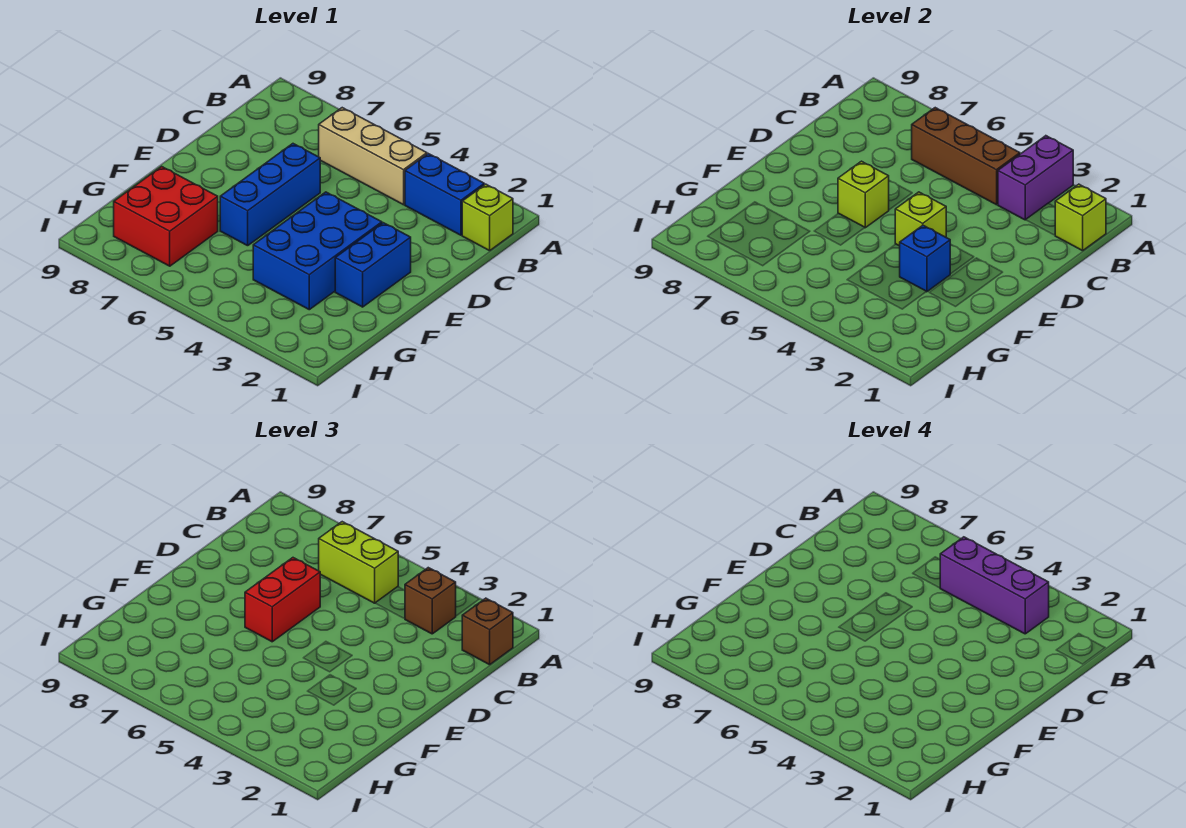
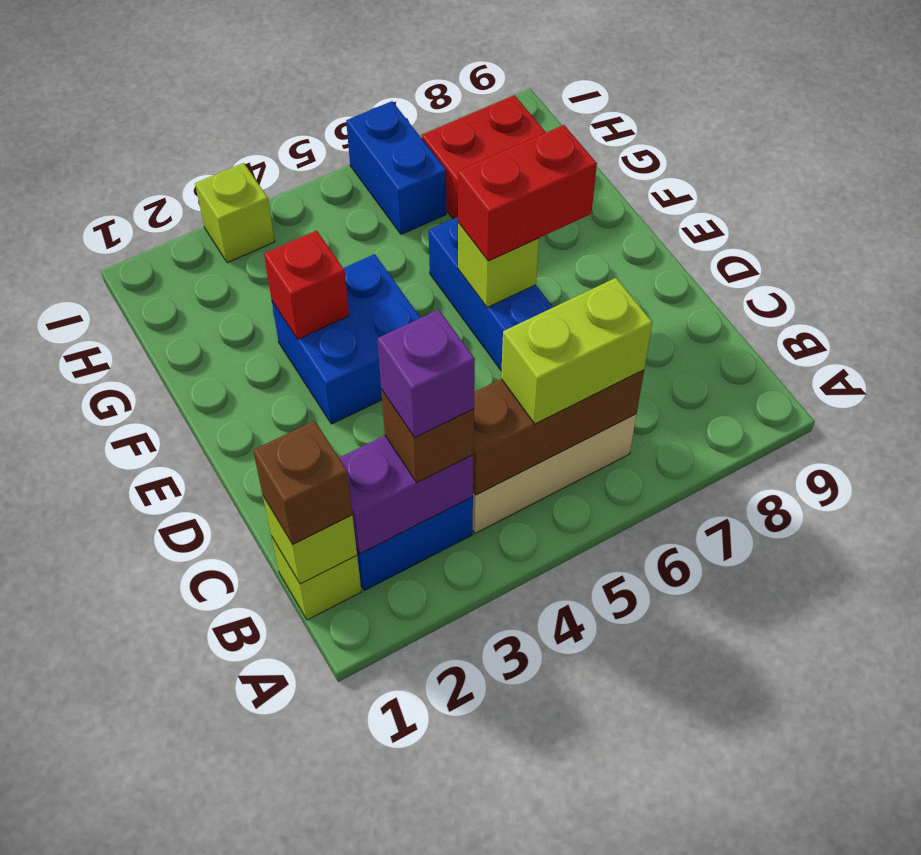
purple 1x2 brick [998,136,1073,220] -> purple 1x2 brick turned to [339,436,474,554]
purple 1x3 brick [940,537,1049,634] -> purple 1x1 brick [377,310,475,438]
red 1x2 brick [245,558,320,642] -> red 1x2 brick turned to [458,125,597,261]
blue 1x2 brick [335,223,411,307] -> blue 1x2 brick moved to [346,101,446,234]
blue 2x3 brick [253,192,382,310] -> blue 2x2 brick [272,254,420,424]
lime 1x1 brick [895,192,946,246] -> lime 1x1 brick moved to [195,163,275,263]
blue 1x1 brick [900,225,950,292] -> red 1x1 brick [264,230,349,339]

